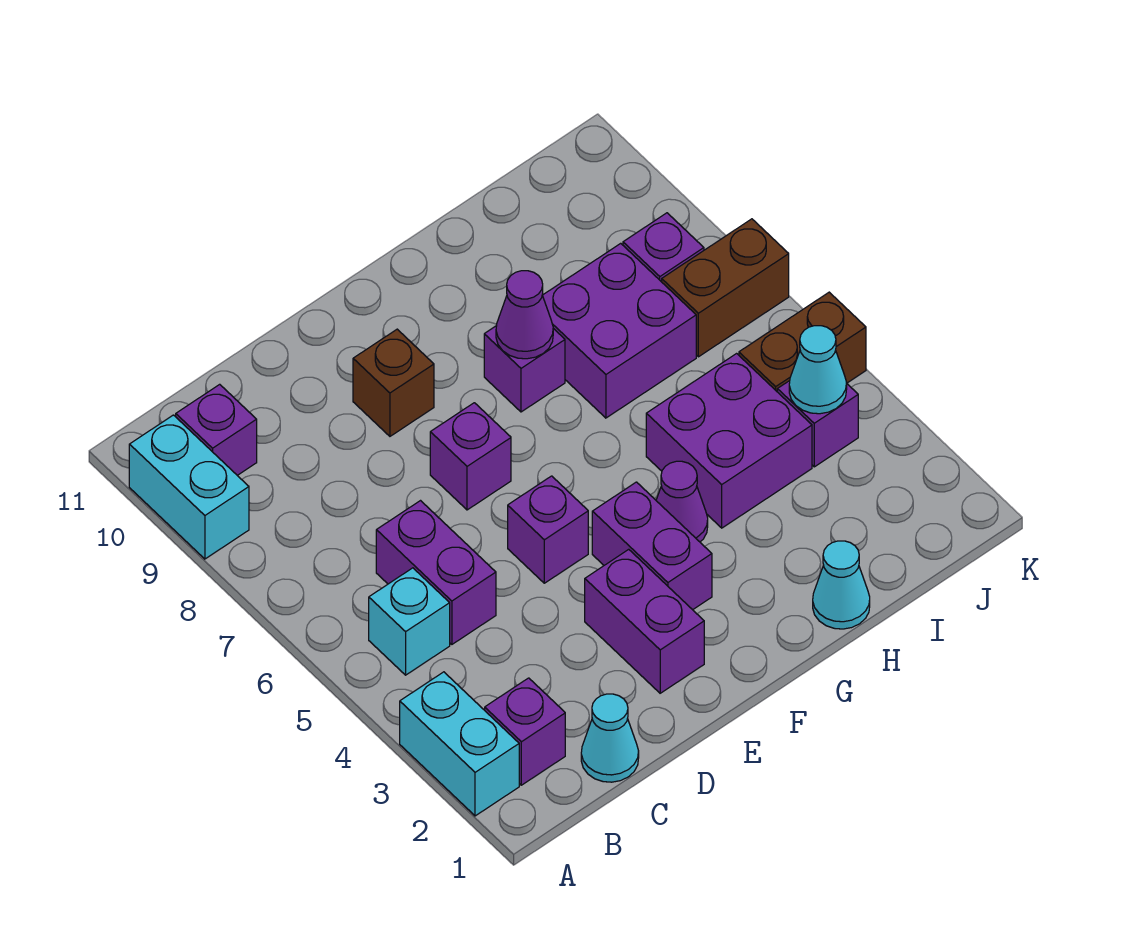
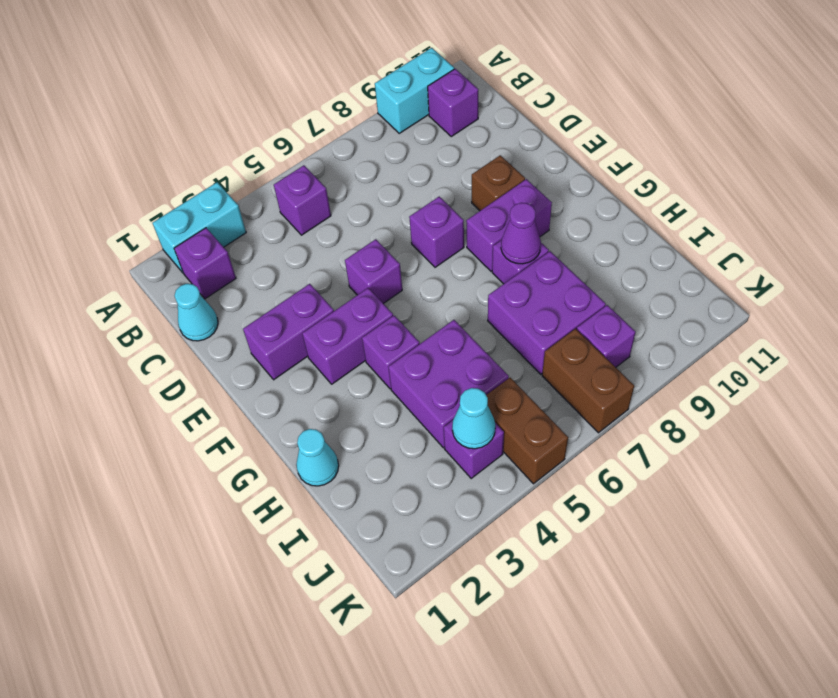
cyan 1x1 brick [369,568,450,675] -> purple 1x1 brick [274,165,331,235]
purple 1x2 brick [376,501,496,644] -> purple 1x2 brick moved to [466,179,552,271]
purple 1x1 cone [656,461,708,542] -> purple 1x1 brick [362,316,420,389]

